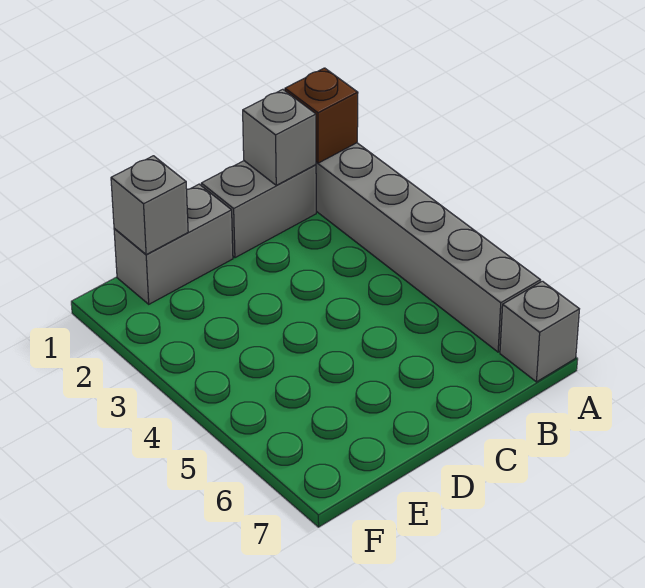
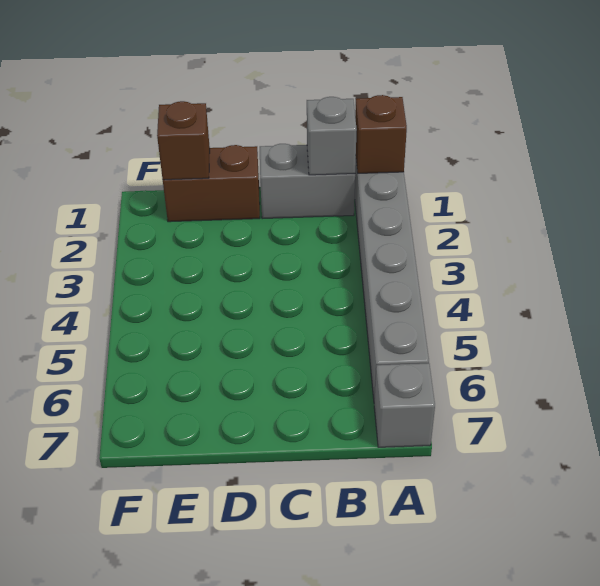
grey 1x2 brick [114,184,233,304] -> brown 1x2 brick [163,145,260,222]
grey 1x1 brick [111,156,188,255] -> brown 1x1 brick [157,101,210,180]

